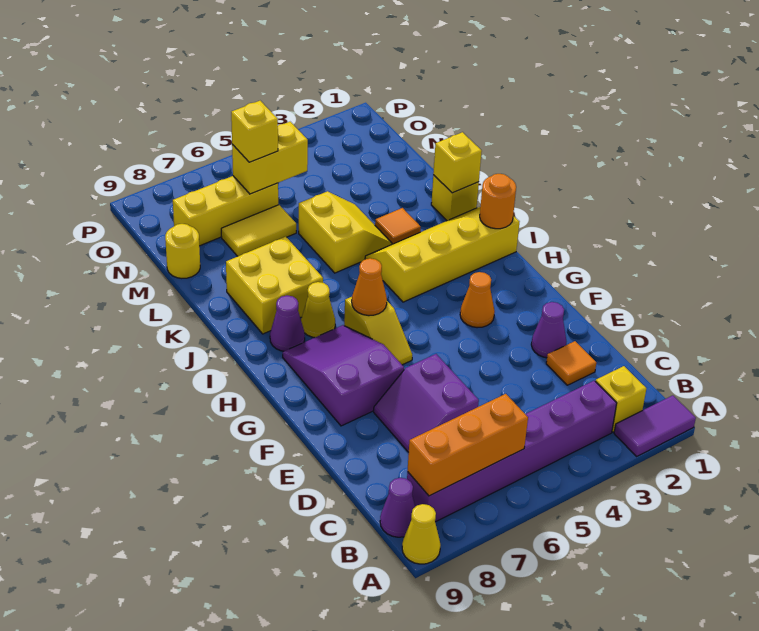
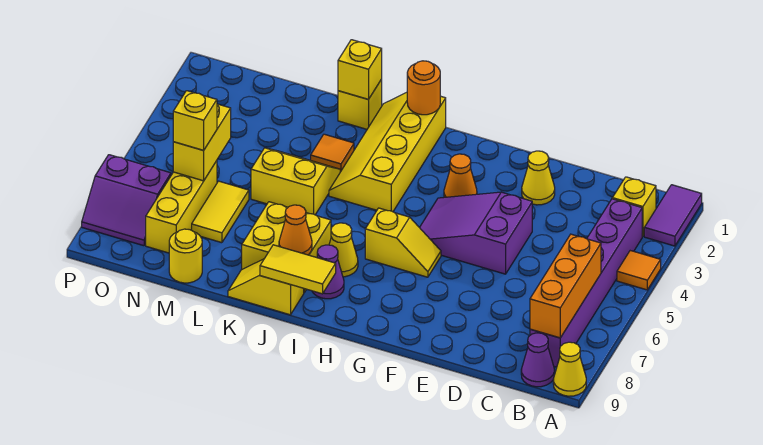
orange 1x1 tile [546,341,596,385] -> orange 1x1 tile moved to [617,251,661,290]
purple 2x2 slope [374,354,479,452] -> purple 2x2 slope moved to [82,155,171,246]
purple 1x1 cone [531,302,566,358] -> yellow 1x1 cone [522,151,555,205]
purple 2x3 slope [283,325,404,426] -> purple 2x3 slope moved to [420,192,532,274]
orange 1x1 cone [352,258,387,316] -> orange 1x1 cone moved to [279,205,312,255]
none -> yellow 1x2 tile [260,245,336,294]
none -> yellow 1x2 slope [228,259,304,315]

